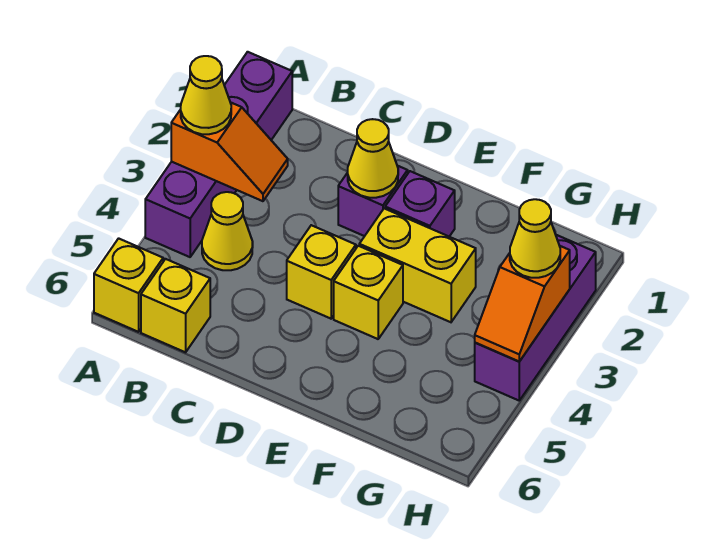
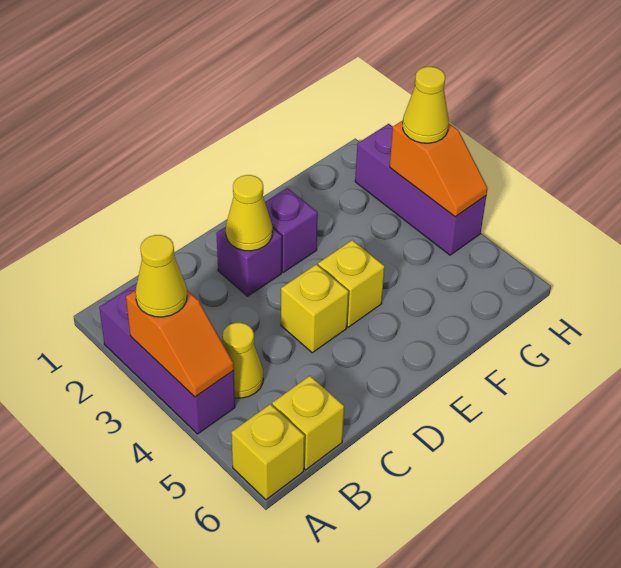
purple 1x4 brick [145,52,292,257] -> purple 1x3 brick [99,283,235,434]
orange 1x2 slope [171,102,288,201] -> orange 1x2 slope turned to [126,290,234,397]
yellow 1x2 brick [359,208,476,322] -> none

